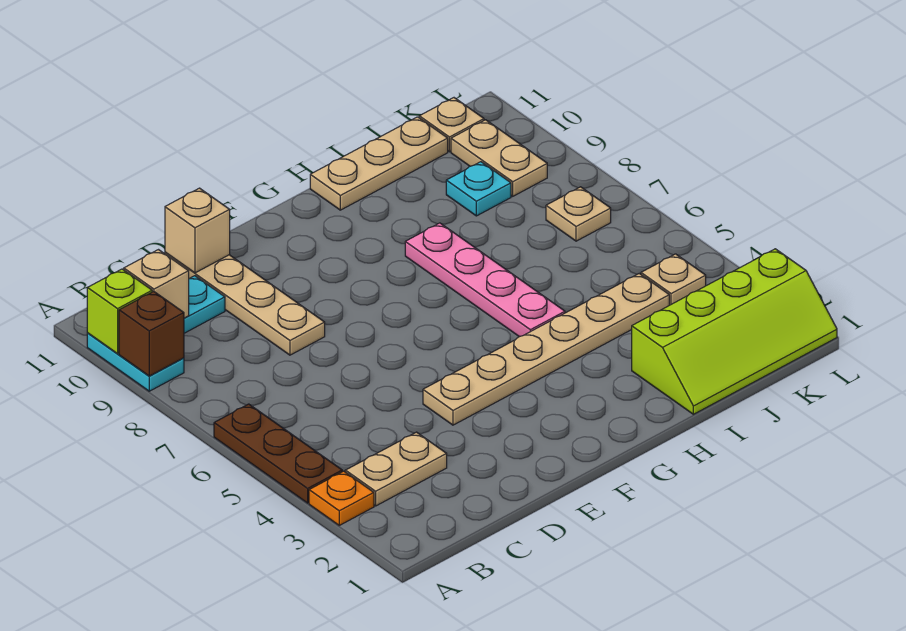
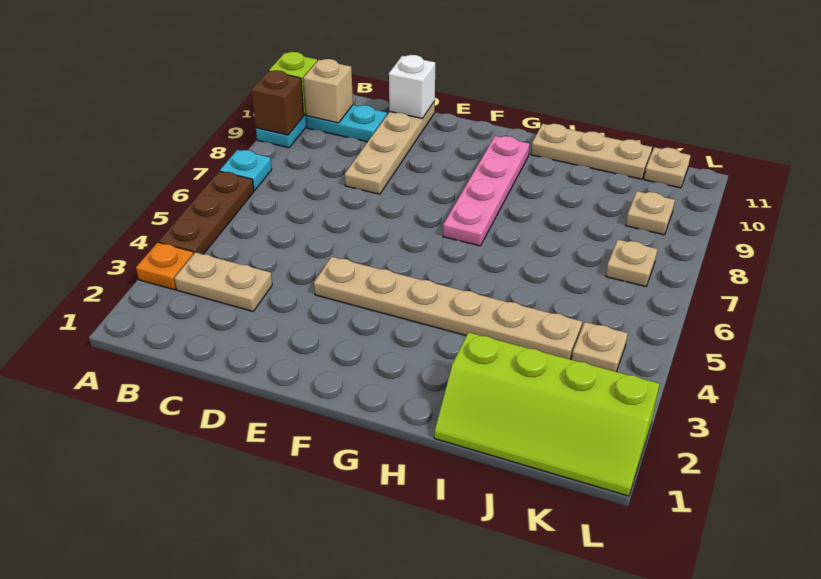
tan 1x1 brick [165,188,230,273] -> white 1x1 brick [389,55,435,118]
pink 1x4 plate [405,223,565,337] -> pink 1x4 plate moved to [443,136,530,246]
cyan 1x1 plate [446,162,511,216] -> cyan 1x1 plate moved to [220,150,272,191]
tan 1x2 plate [451,120,547,196] -> tan 1x1 plate [626,191,675,235]

